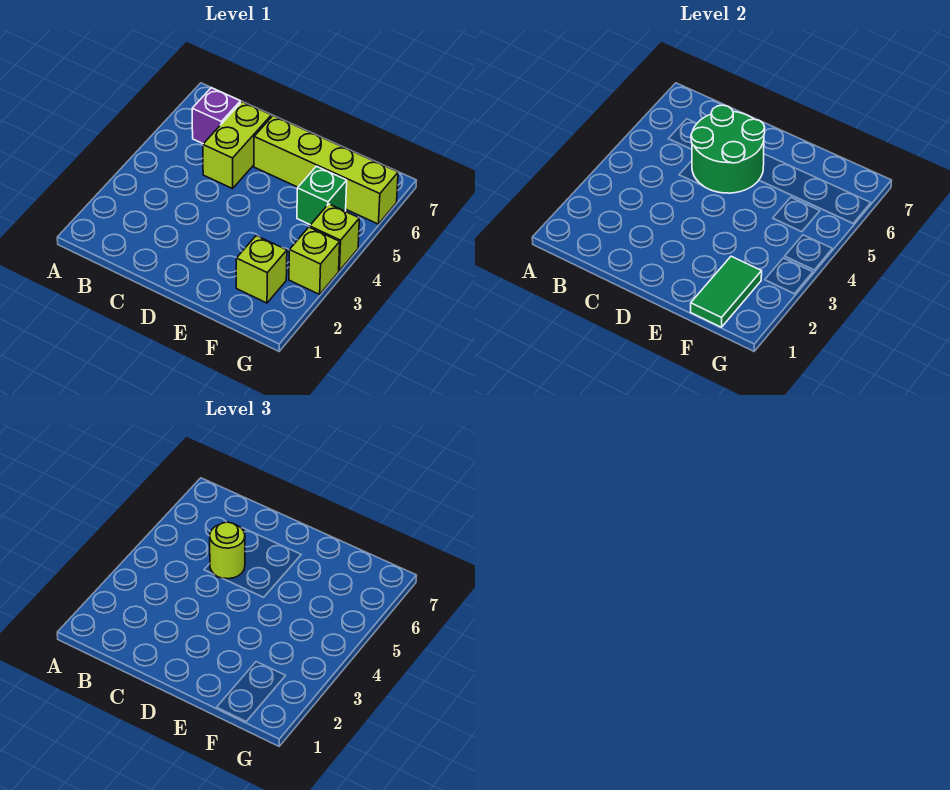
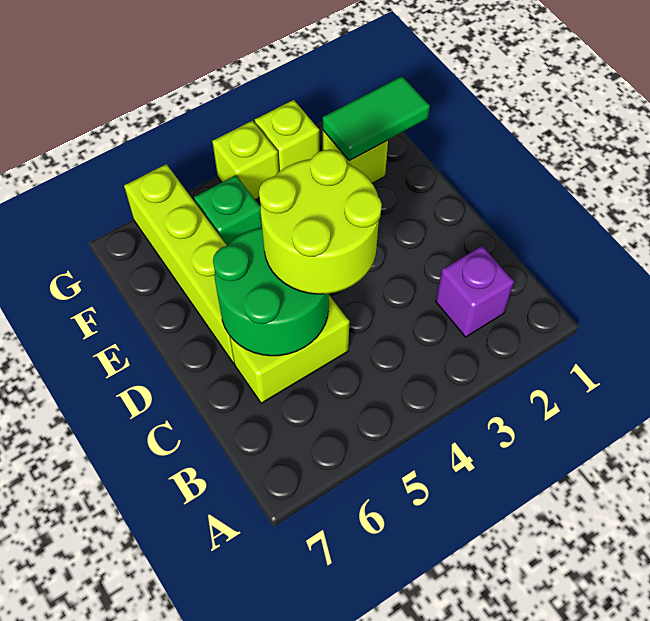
purple 1x1 brick [192,88,240,144] -> purple 1x1 brick moved to [436,246,514,337]
lime 1x1 round brick [210,522,245,579] -> lime 2x2 round brick [259,150,382,294]

